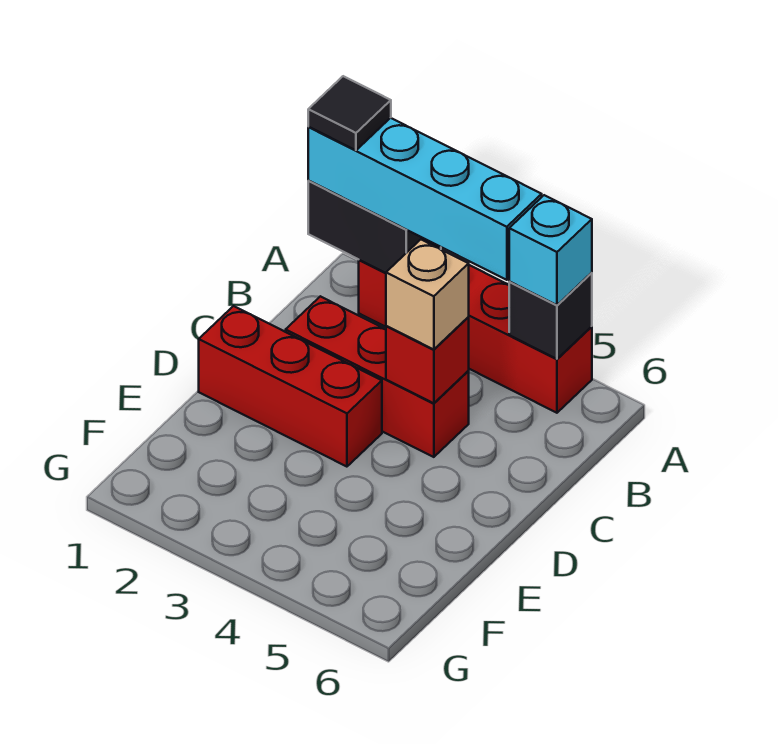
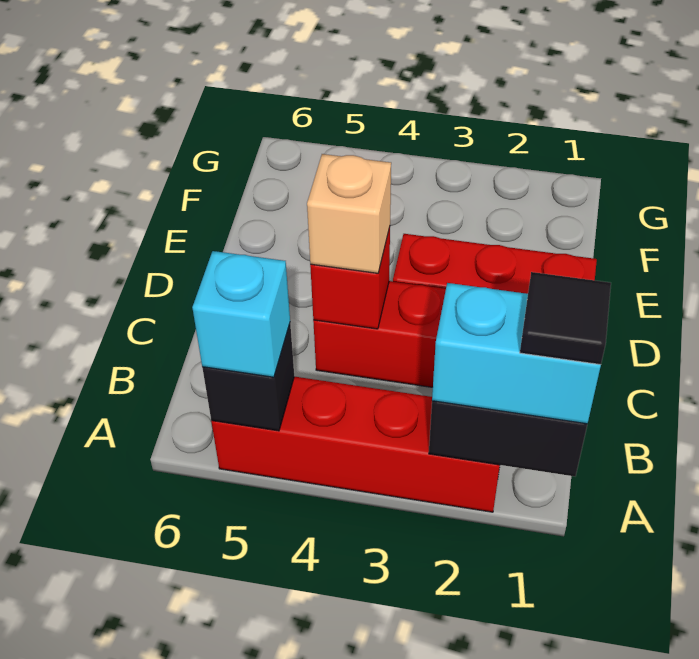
cyan 1x4 brick [308,118,542,280] -> cyan 1x2 brick [432,283,601,424]

